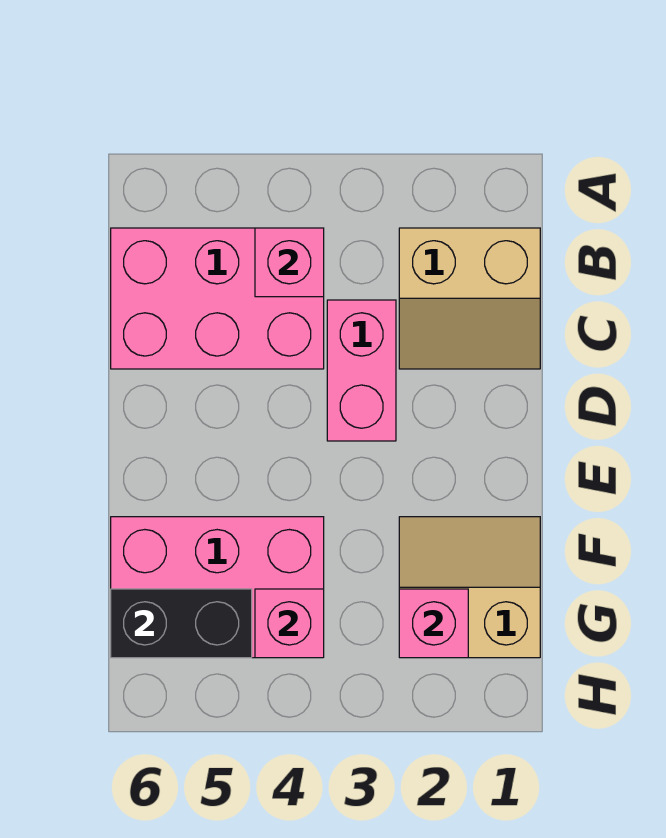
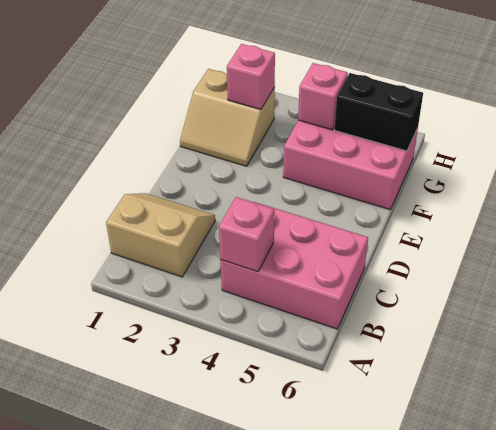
pink 1x2 brick [327,300,396,441] -> none

